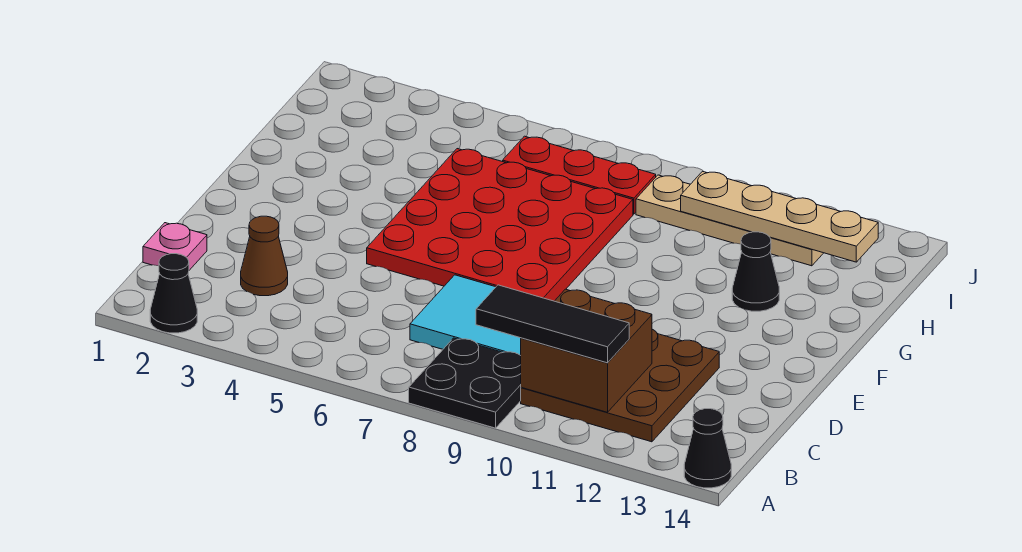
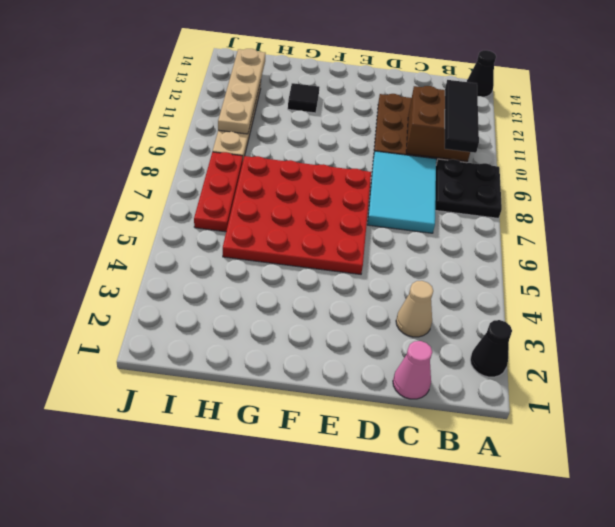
pink 1x1 plate [143,223,207,270] -> pink 1x1 cone [393,341,432,399]
brown 1x1 cone [241,216,288,296] -> tan 1x1 cone [396,281,433,337]
black 1x1 cone [732,232,779,311] -> black 1x1 tile [288,83,319,113]

